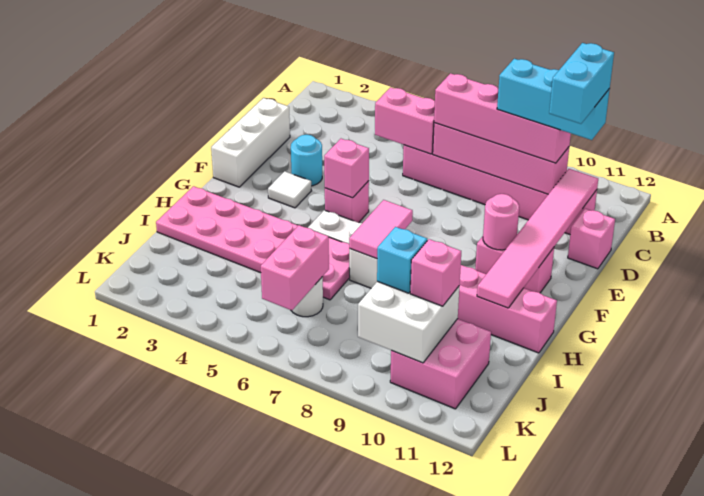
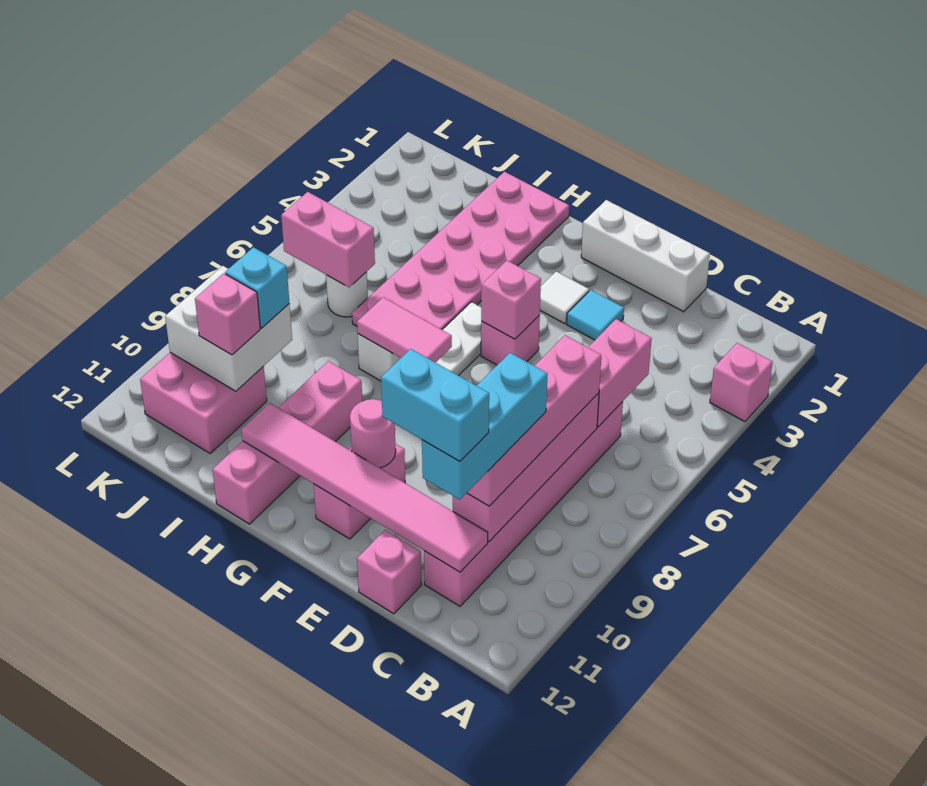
none -> pink 1x1 brick [710,343,773,422]
cyan 1x1 round brick [291,135,322,186] -> cyan 1x1 tile [567,290,624,340]

